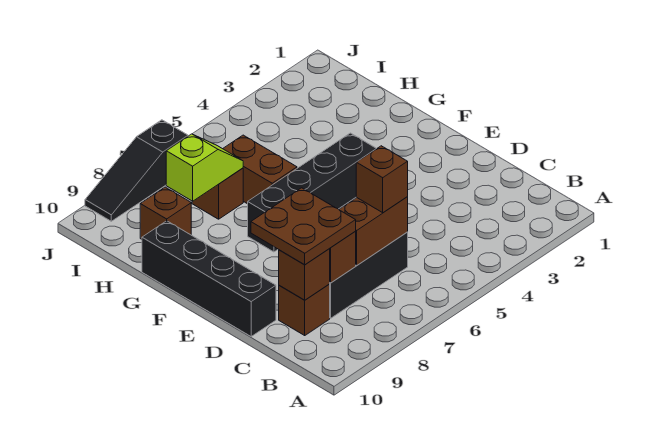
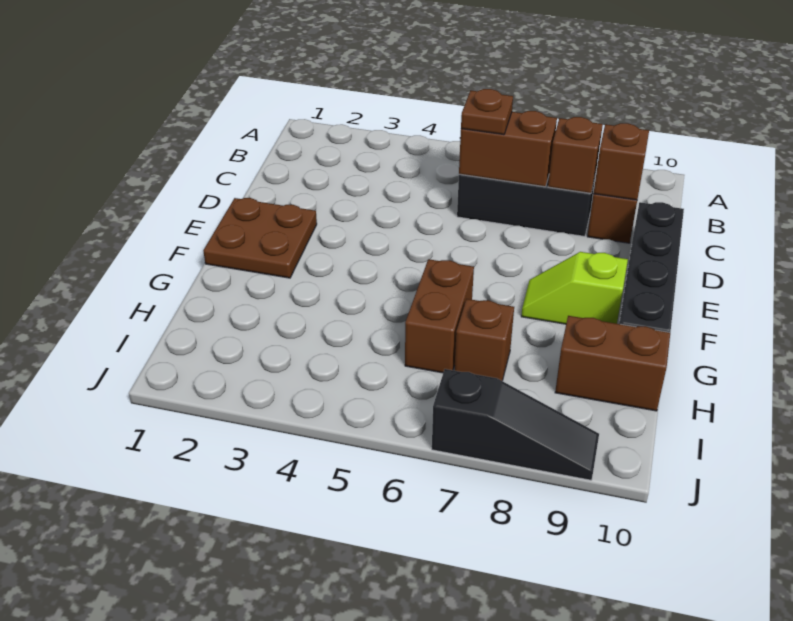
brown 1x1 brick [356,146,408,213] -> brown 1x1 plate [461,89,513,135]
brown 2x2 plate [251,188,356,265] -> brown 2x2 plate moved to [203,198,317,278]
black 1x4 brick [248,133,376,252] -> none
lime 1x2 slope [166,134,243,201] -> lime 1x2 slope moved to [521,252,628,324]
brown 1x1 brick [140,187,191,239] -> brown 1x2 brick [555,316,670,411]

